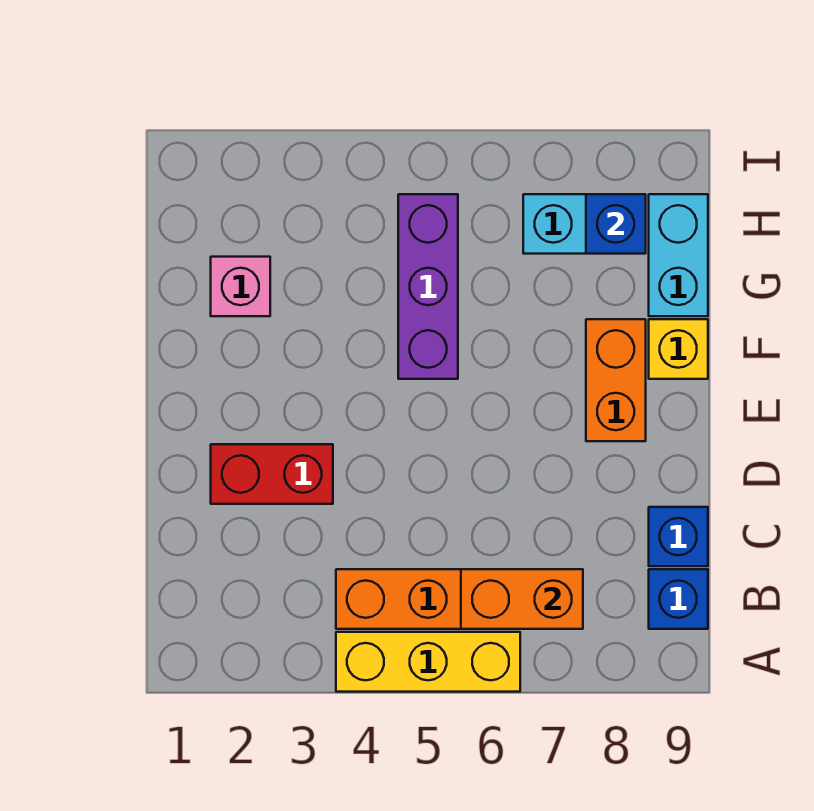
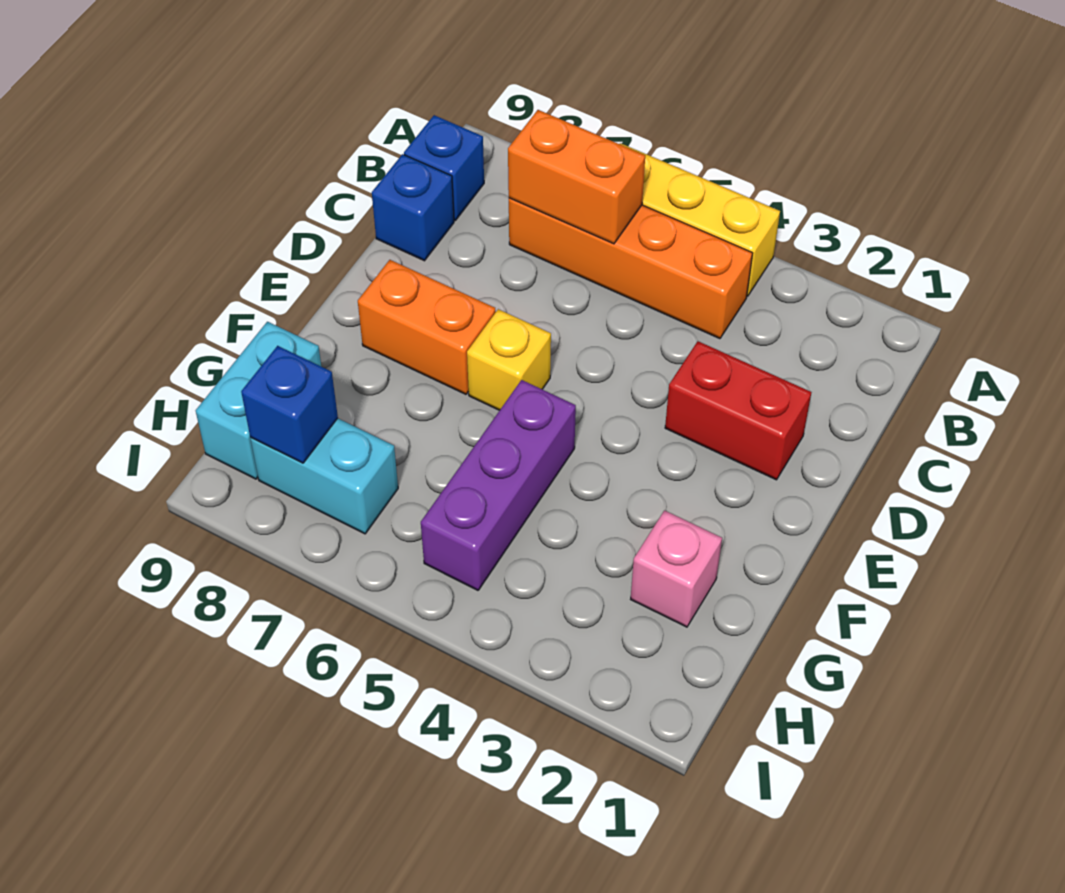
orange 1x2 brick [586,319,646,441] -> orange 1x2 brick turned to [358,260,496,394]
yellow 1x1 brick [649,319,708,379] -> yellow 1x1 brick moved to [467,309,551,410]

